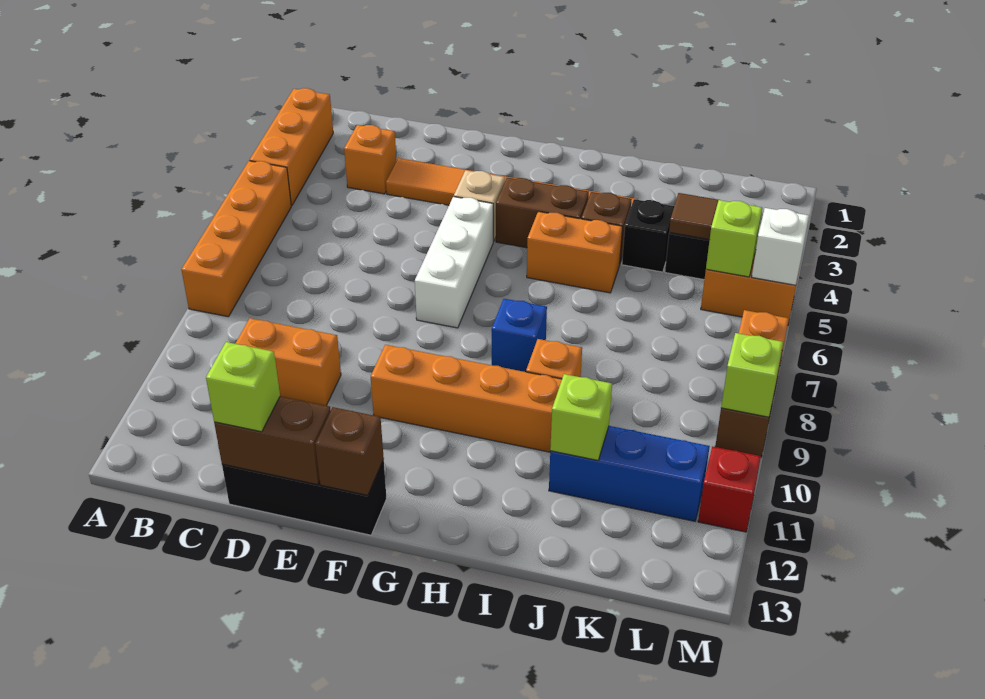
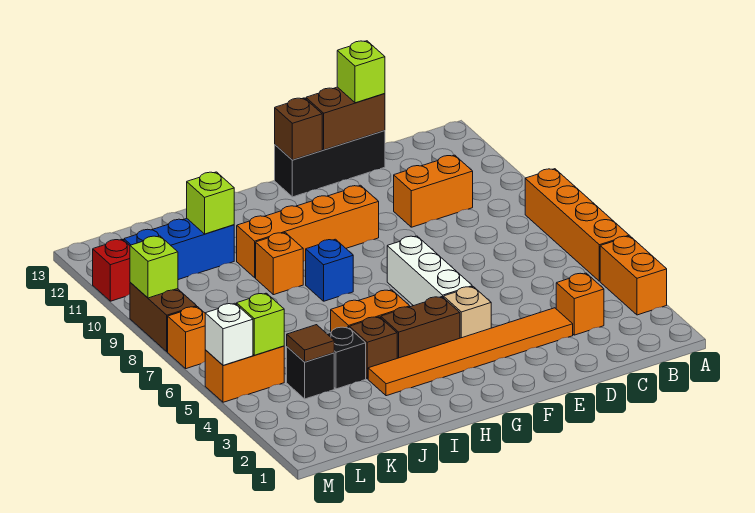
orange 1x3 brick [250,88,333,205] -> orange 1x2 brick [600,236,667,315]

